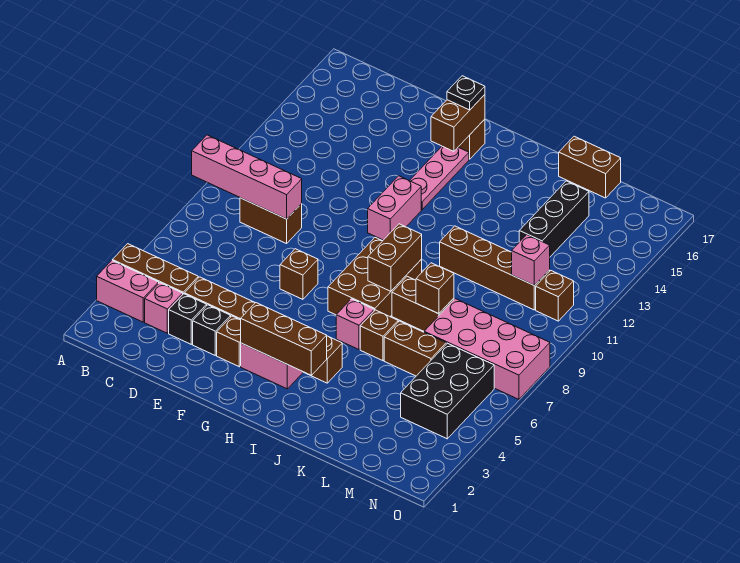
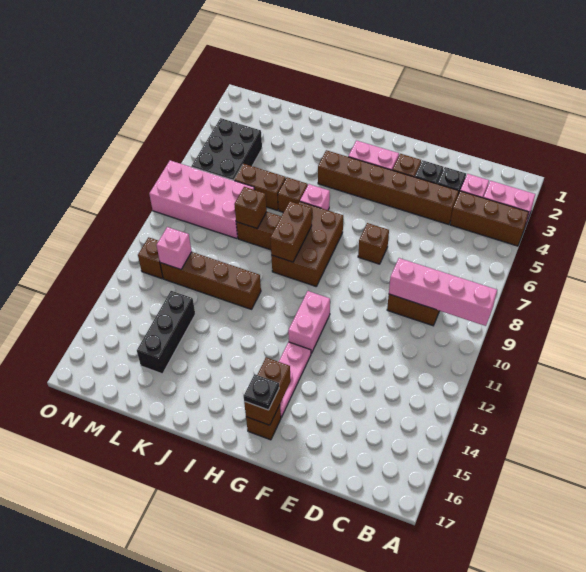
brown 1x3 brick [241,303,327,375] -> none
brown 1x2 brick [559,136,621,198] -> none

